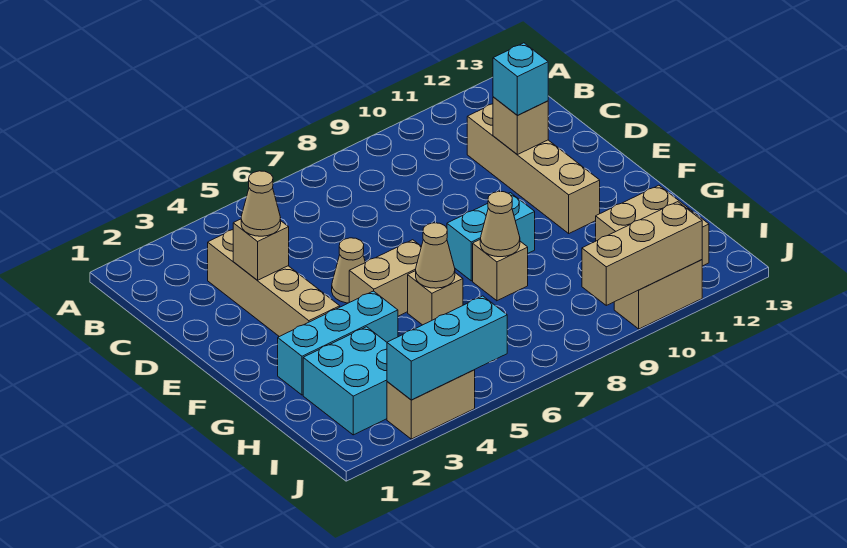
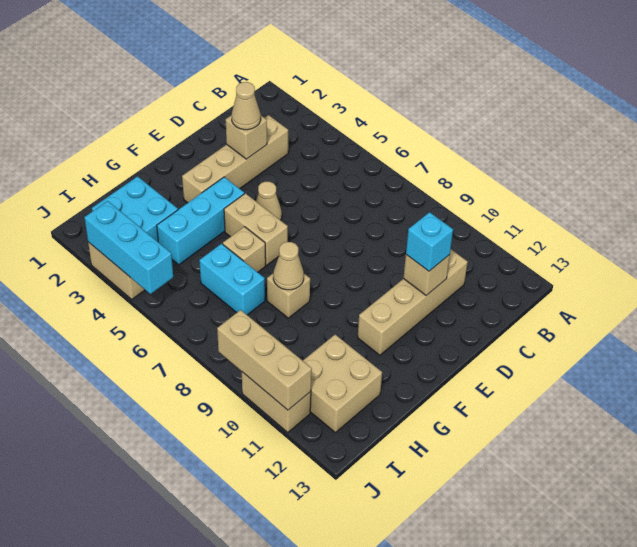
cyan 1x2 brick [447,193,535,281] -> cyan 1x2 brick moved to [199,244,265,315]
cyan 1x3 brick [278,291,398,395] -> cyan 1x3 brick turned to [157,177,244,265]
tan 1x1 cone [416,223,455,288] -> none

